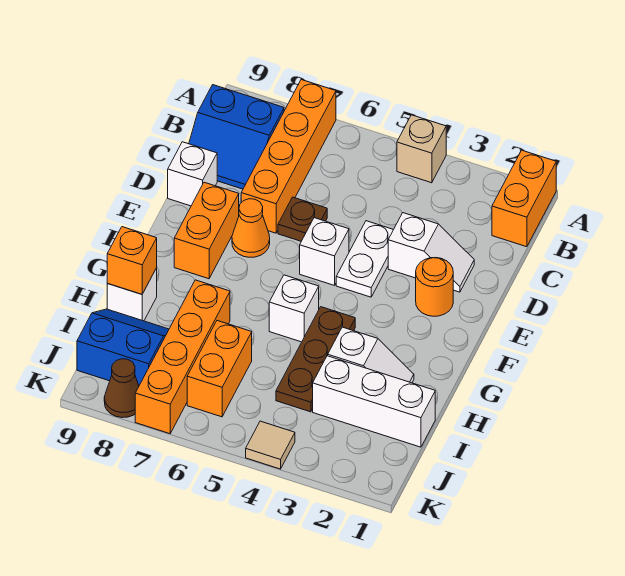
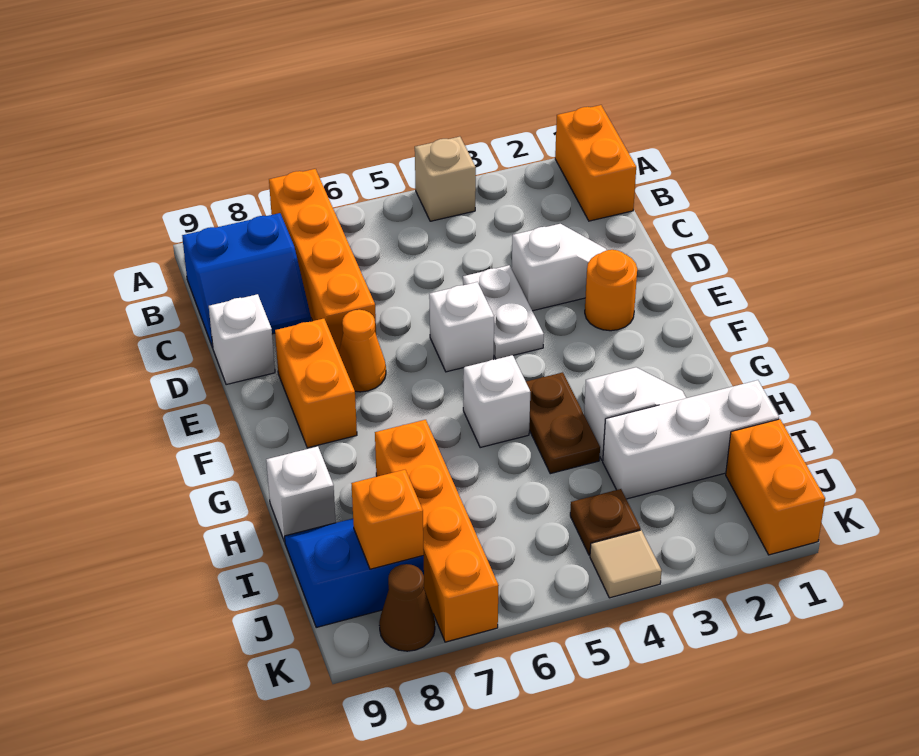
brown 1x1 plate [278,197,327,241] -> brown 1x1 plate moved to [570,489,641,555]
brown 1x3 plate [276,307,355,412] -> brown 1x2 plate [526,372,600,474]
orange 1x1 brick [107,227,157,294] -> orange 1x1 brick moved to [351,470,424,569]
orange 1x2 brick [187,321,252,417] -> orange 1x2 brick moved to [726,419,825,555]

